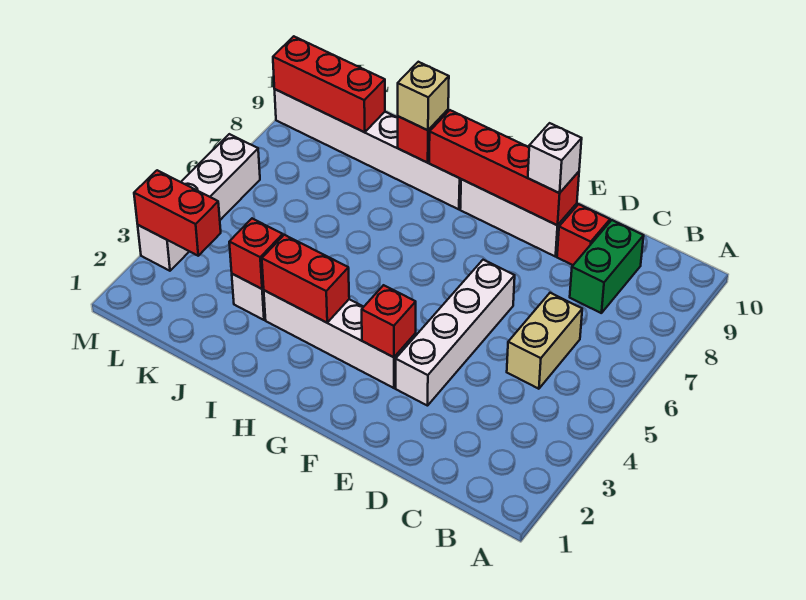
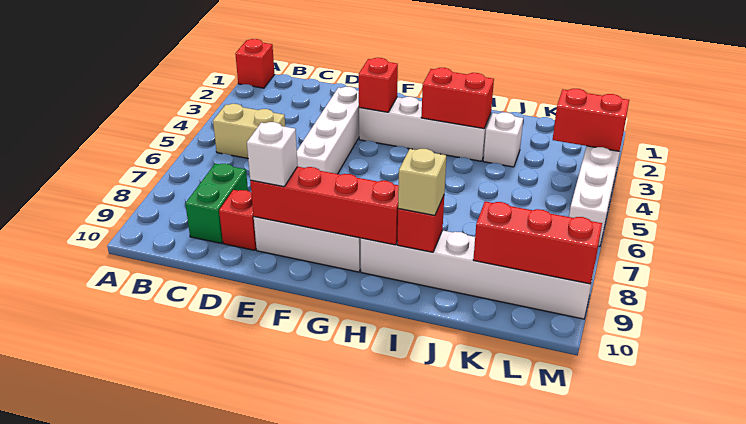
tan 1x2 brick [507,293,582,389] -> tan 1x2 brick turned to [213,104,285,158]
red 1x1 brick [229,219,283,289] -> red 1x1 brick moved to [235,39,275,88]

